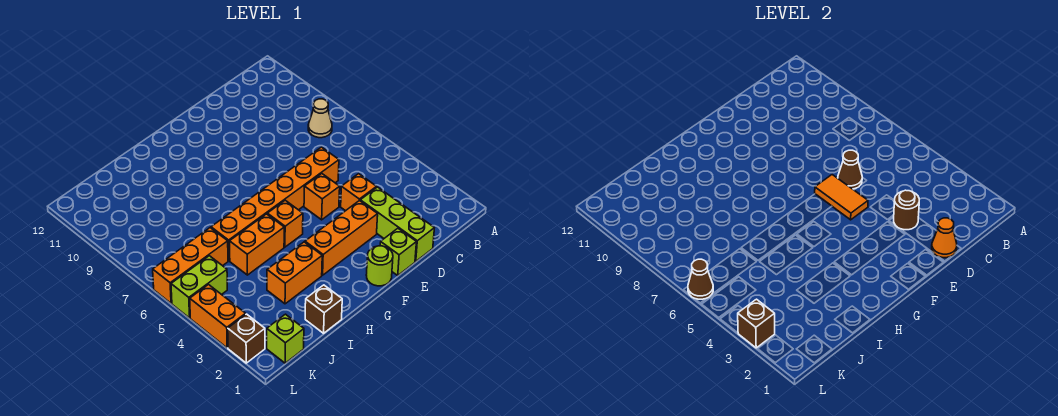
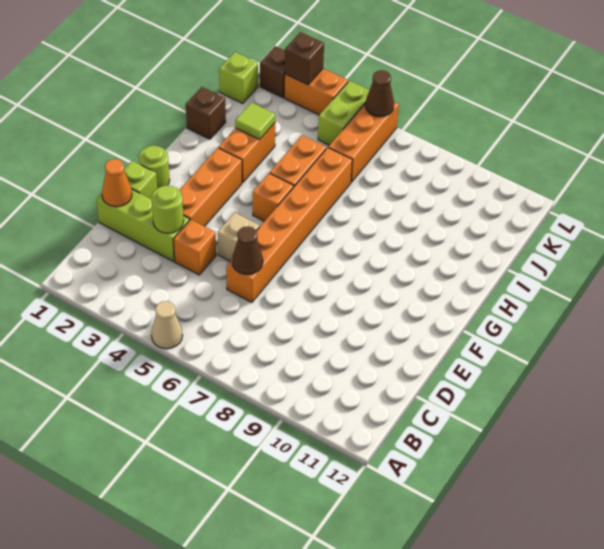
tan 1x1 cone [308,99,332,138] -> tan 1x1 cone moved to [151,301,183,349]
brown 1x1 round brick [894,190,919,230] -> lime 1x1 round brick [152,185,183,233]
orange 1x1 brick [304,174,340,220] -> tan 1x1 brick [218,213,260,261]
orange 1x2 tile [815,175,868,220] -> none
none -> lime 1x1 tile [235,102,275,139]

